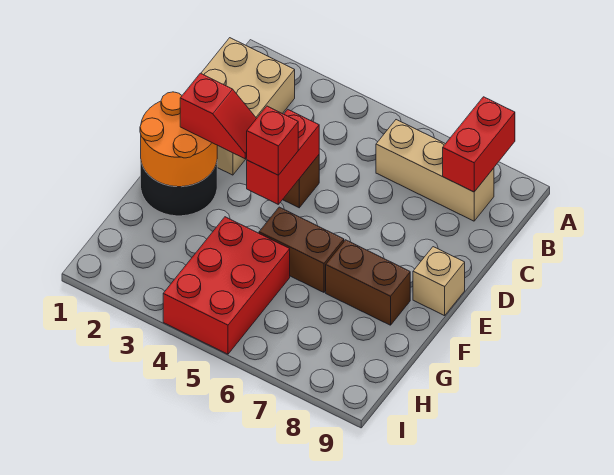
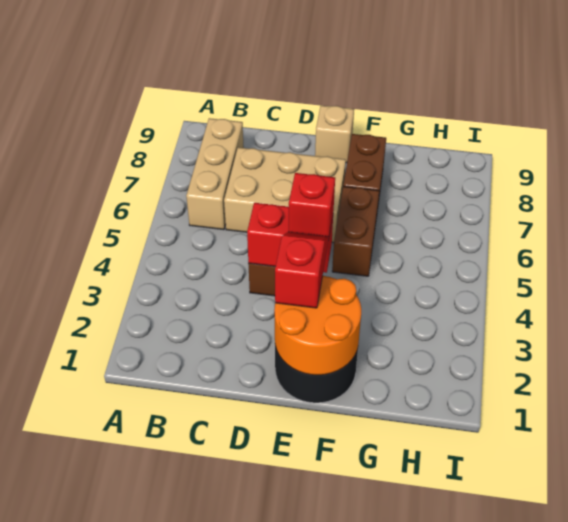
red 1x2 brick [443,97,515,192] -> none
tan 2x3 brick [201,38,295,175] -> tan 2x3 brick moved to [224,147,346,243]
red 2x3 brick [163,217,290,354] -> none

